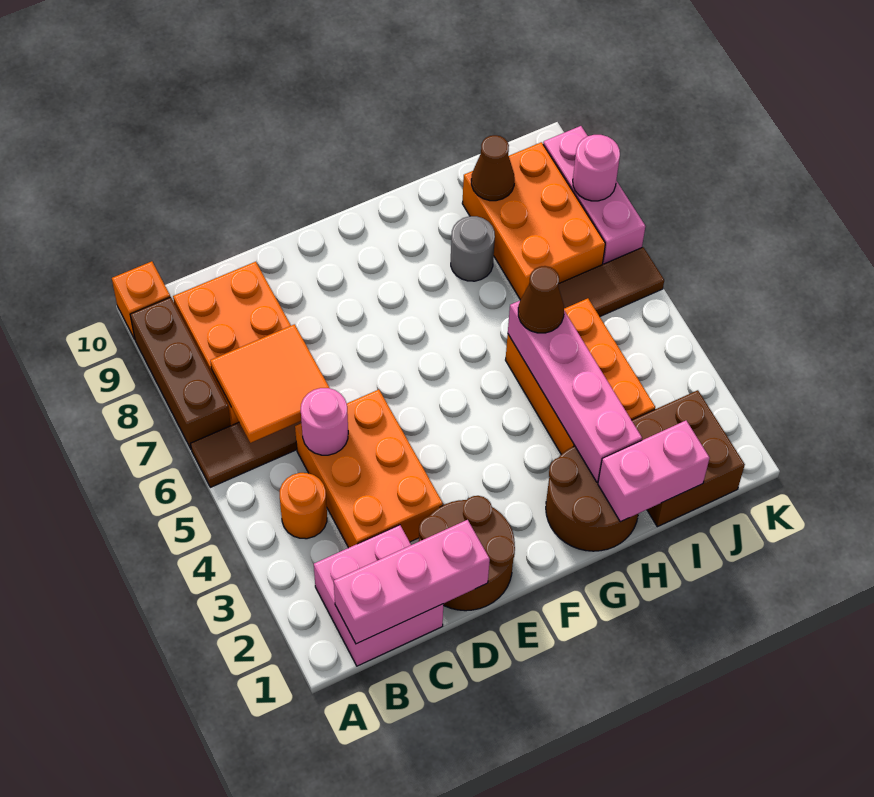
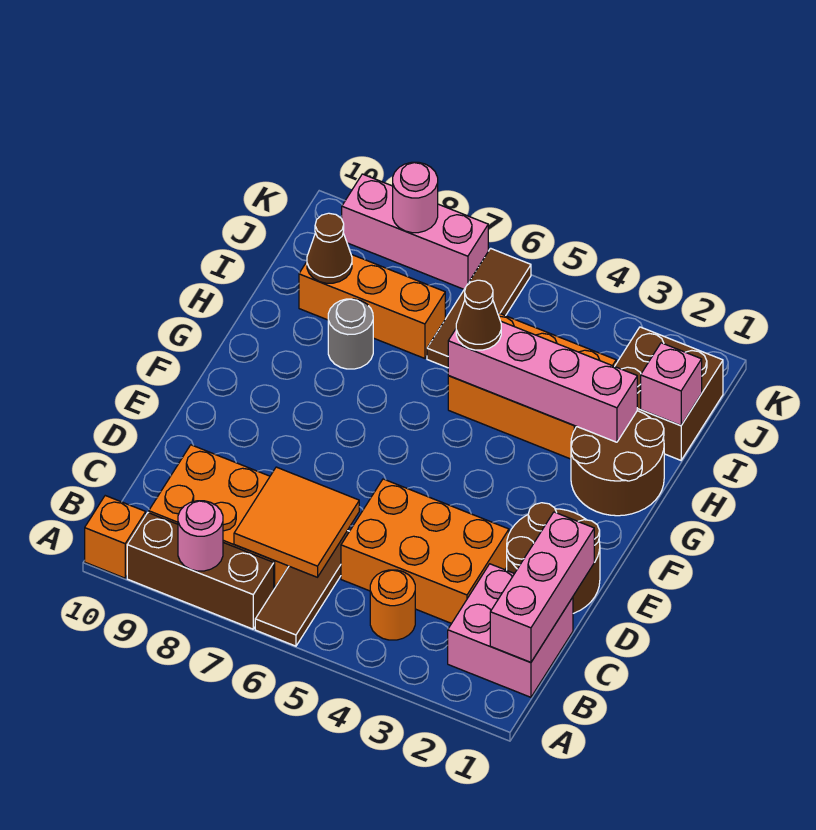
pink 1x1 round brick [301,388,348,455] -> pink 1x1 round brick moved to [178,501,223,571]
pink 1x2 brick [598,421,710,522] -> pink 1x1 brick [641,343,702,426]
orange 2x3 brick [462,142,605,300] -> orange 1x3 brick [299,254,445,358]

